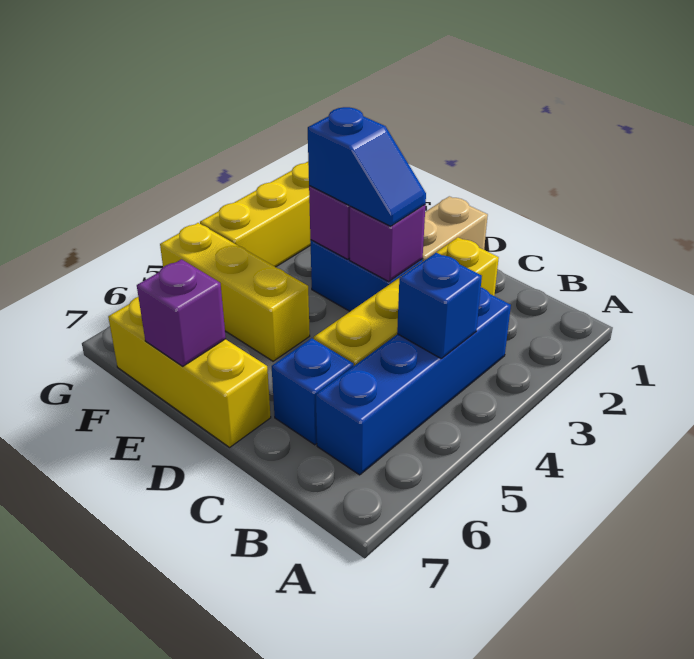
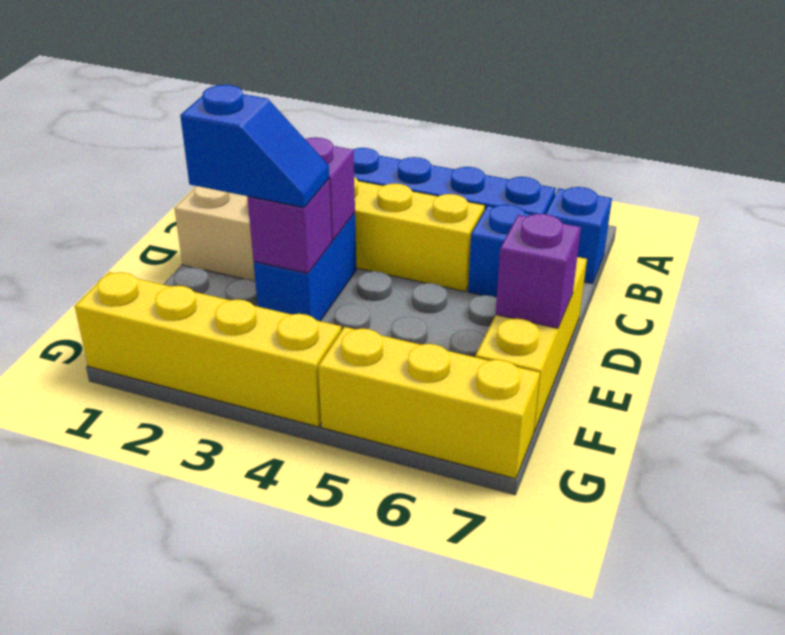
blue 1x1 brick [397,253,482,358] -> blue 1x1 brick moved to [546,187,612,284]
blue 1x2 slope [308,107,426,226] -> blue 1x2 slope turned to [180,85,329,208]
yellow 1x3 brick [160,223,310,361] -> yellow 1x3 brick turned to [318,327,540,479]

